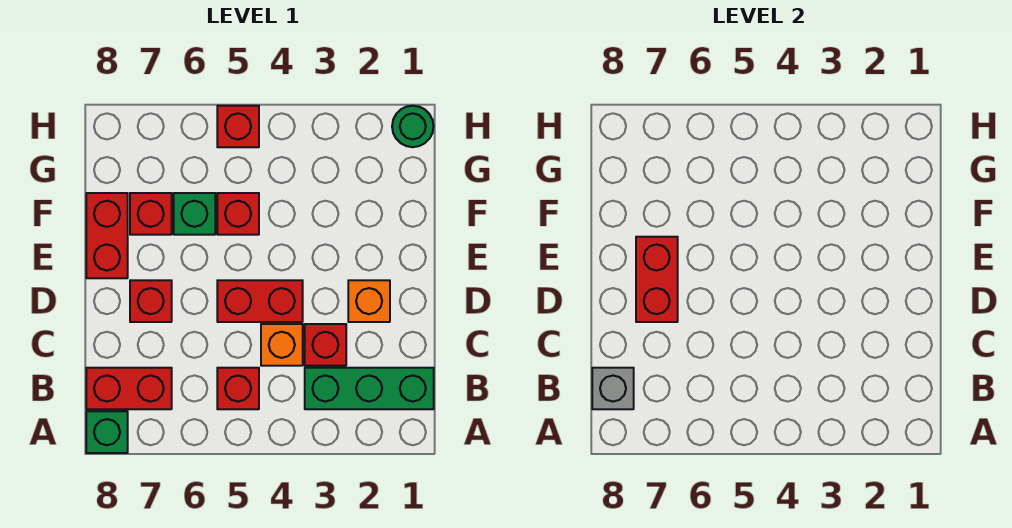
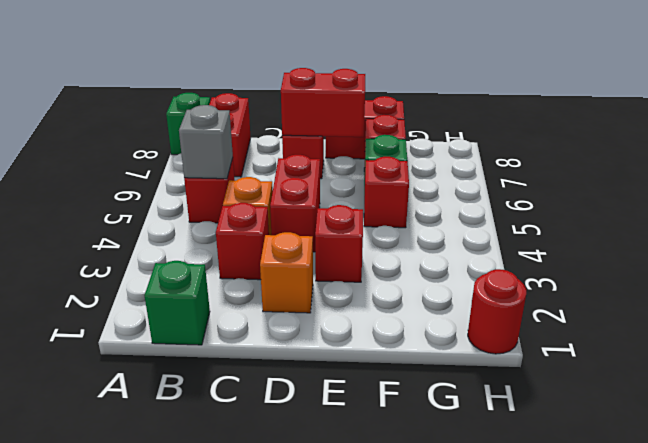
green 1x3 brick [305,368,434,409] -> green 1x1 brick [144,261,210,345]
grey 1x1 brick [592,368,634,409] -> grey 1x1 brick moved to [179,105,233,179]
green 1x1 round brick [392,106,434,147] -> red 1x1 round brick [468,269,526,354]
red 1x1 brick [217,106,259,147] -> red 1x1 brick moved to [315,205,363,282]

